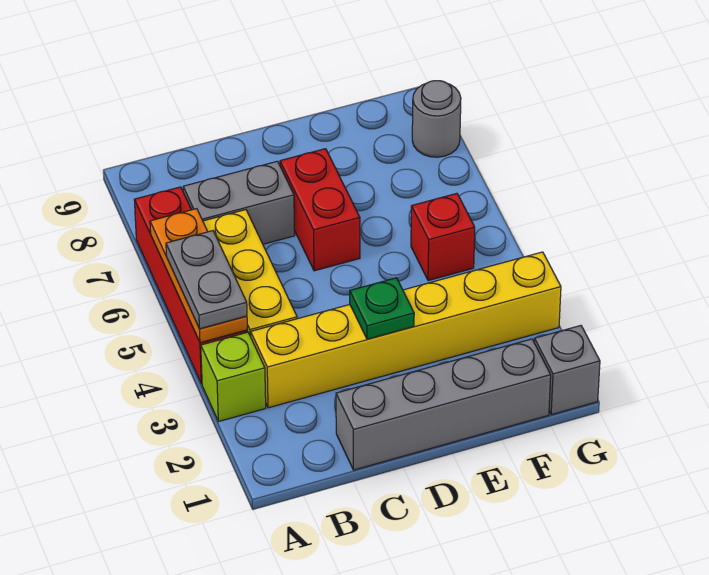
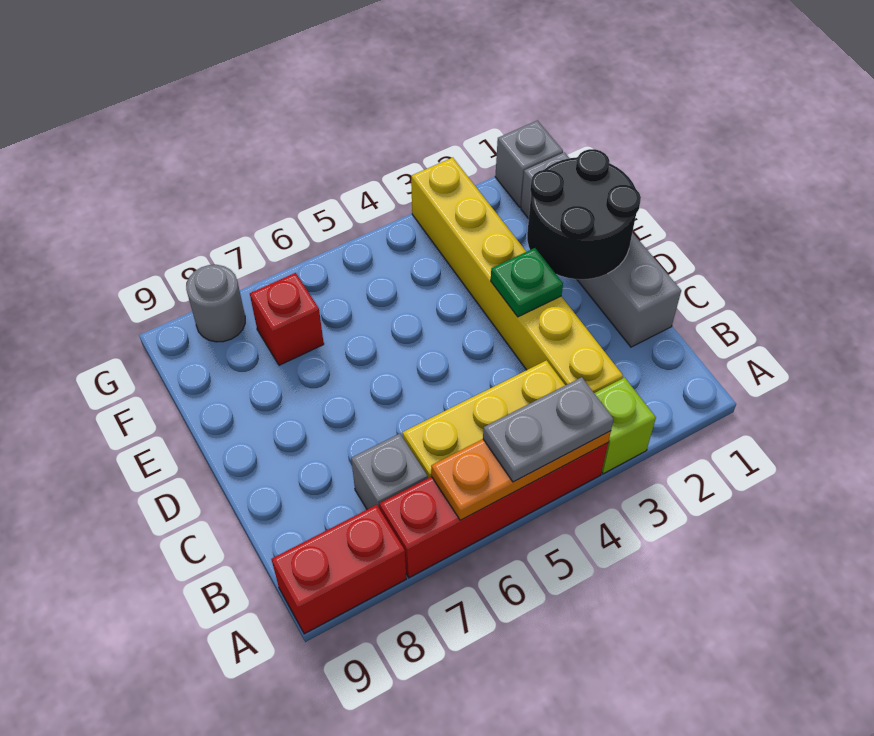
grey 1x2 brick [183,161,295,244] -> grey 1x1 brick [351,434,428,509]
none -> black 2x2 round brick [527,149,641,279]
red 1x2 brick [280,149,360,271] -> red 1x2 brick moved to [272,505,406,634]
red 1x1 brick [411,193,475,281] -> red 1x1 brick moved to [250,273,324,365]

